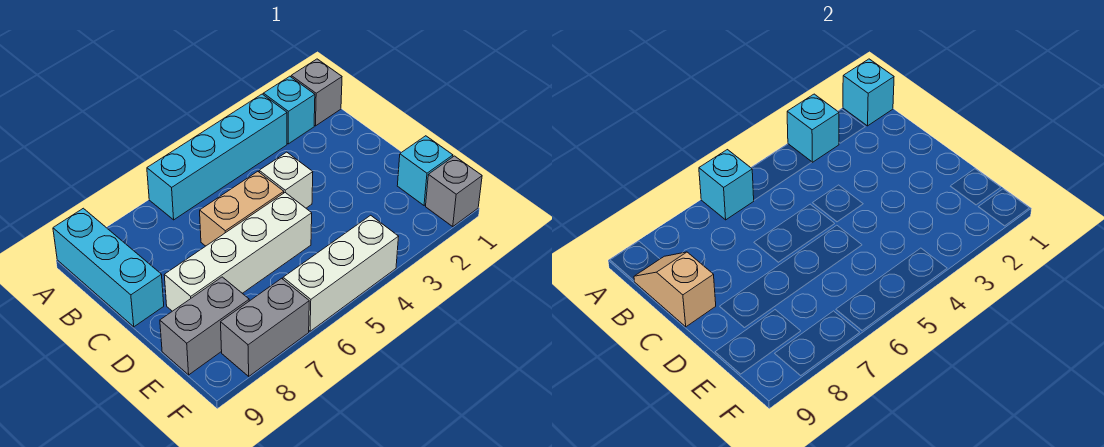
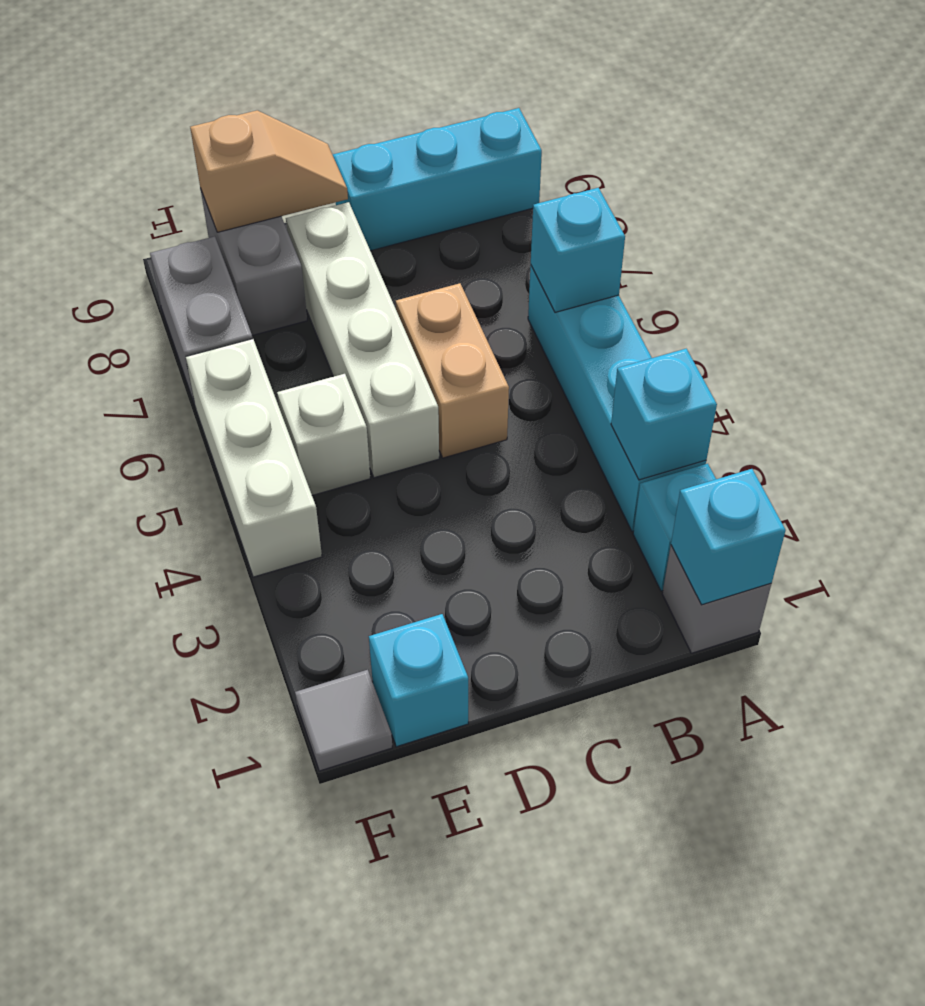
tan 1x2 slope [634,252,716,327] -> tan 1x2 slope moved to [190,111,348,232]
white 1x1 brick [259,152,313,208] -> white 1x1 brick moved to [277,374,370,495]
grey 1x1 brick [426,156,482,226] -> grey 1x1 tile [295,670,392,771]

